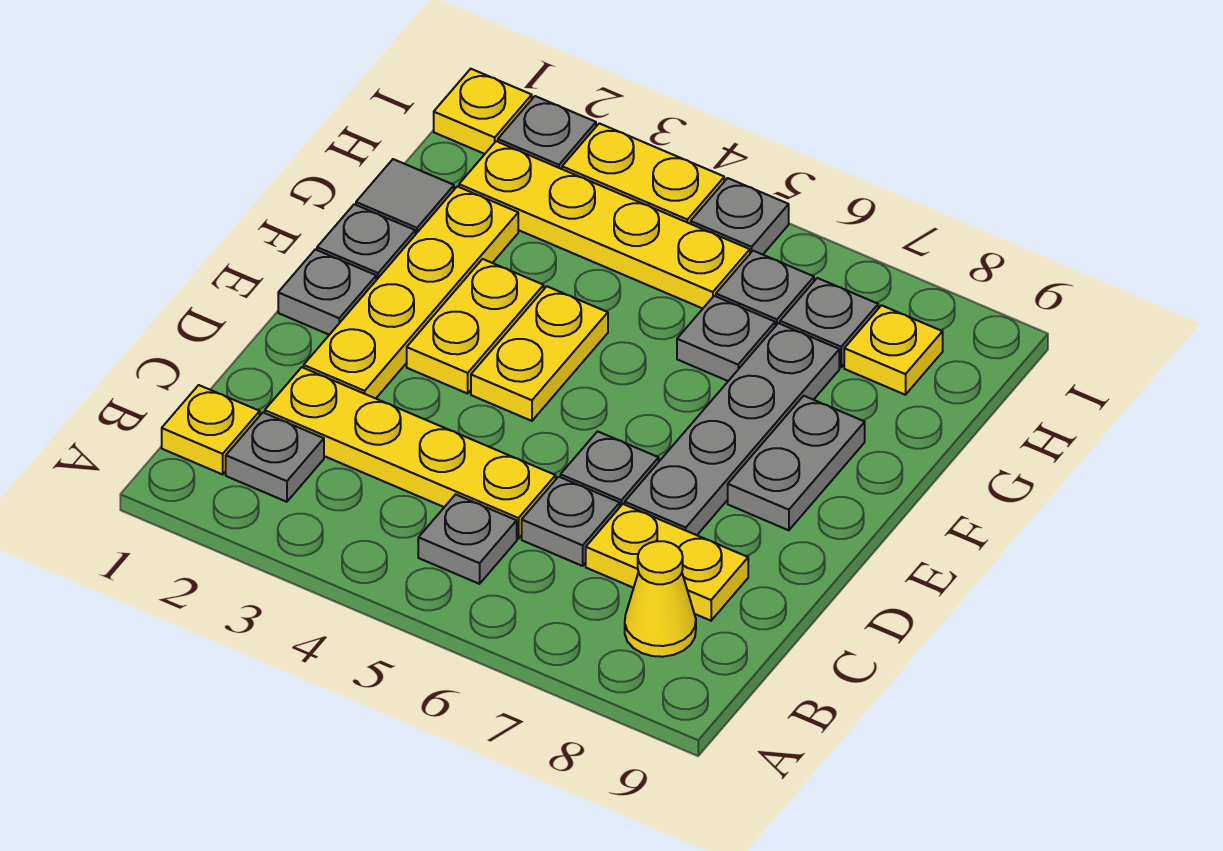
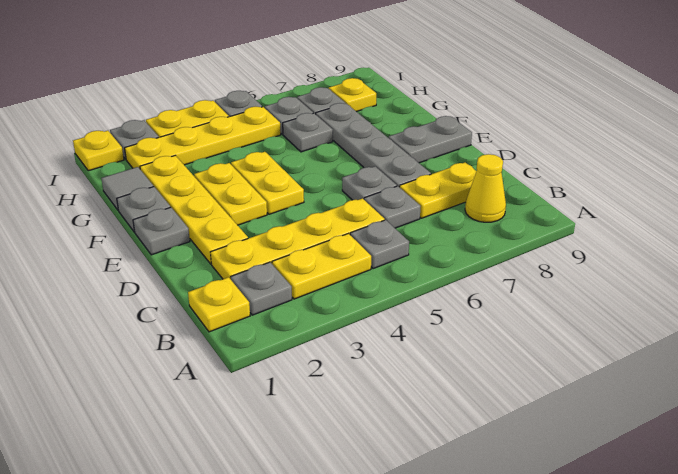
none -> yellow 1x2 plate [272,234,371,299]
grey 1x2 plate [728,396,865,530] -> grey 1x2 plate turned to [389,116,472,163]

